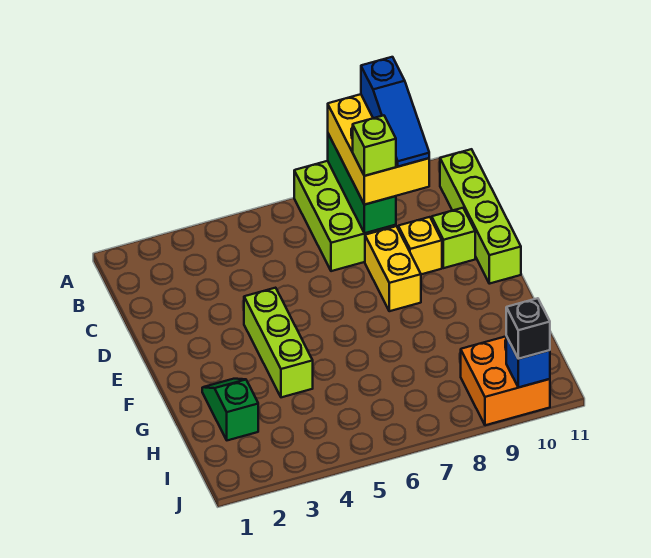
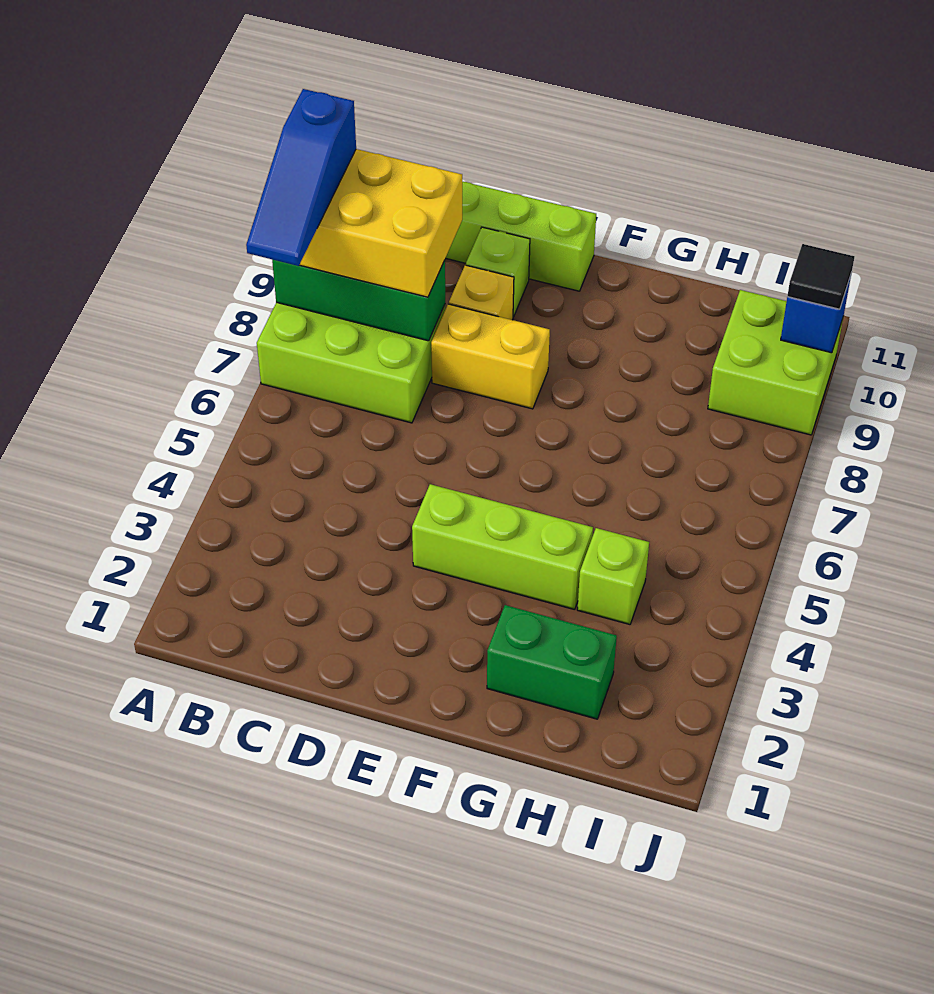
blue 1x3 slope [361,57,429,167] -> blue 1x3 slope turned to [246,89,356,266]
lime 1x1 brick [353,115,396,176] -> lime 1x1 brick moved to [577,528,649,624]
green 1x2 slope [202,379,258,440] -> green 1x2 brick [487,605,617,719]
orange 2x2 brick [461,337,550,425] -> lime 2x2 brick [708,290,843,435]
black 1x1 brick [506,298,550,359] -> black 1x1 tile [787,244,855,309]

